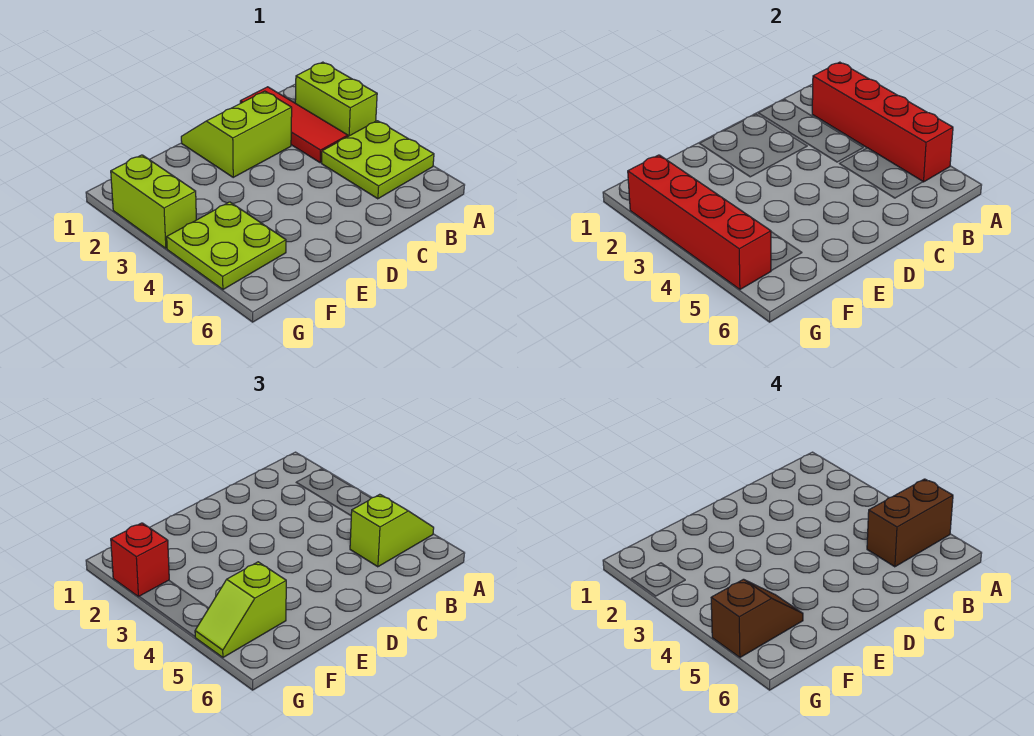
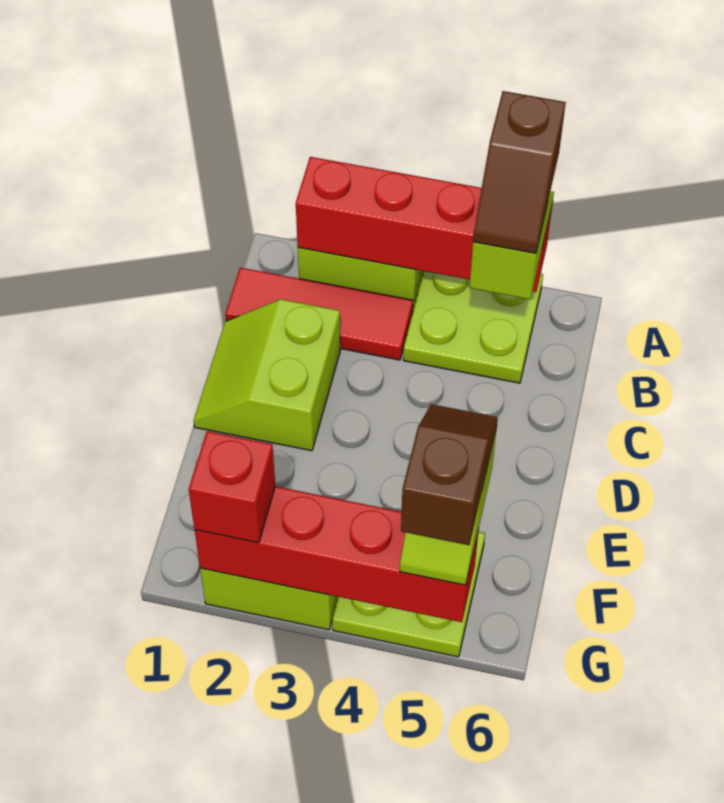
brown 1x2 brick [867,479,953,567] -> brown 1x2 slope [473,91,566,253]

